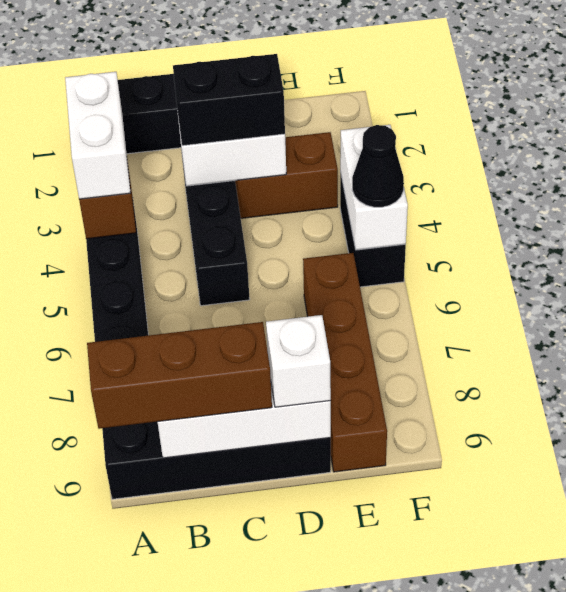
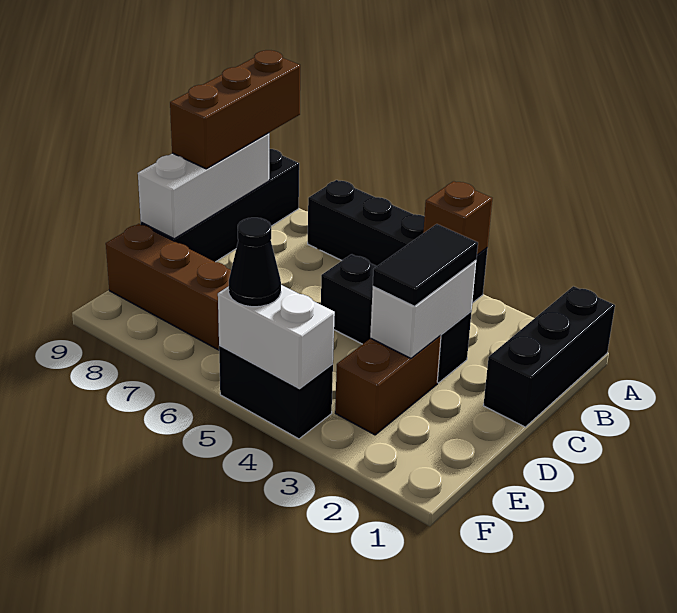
white 1x2 brick [65,72,131,199] -> none
black 1x2 brick [173,54,285,146] -> black 1x2 tile [373,224,478,306]
white 1x1 brick [266,315,331,407] -> none

